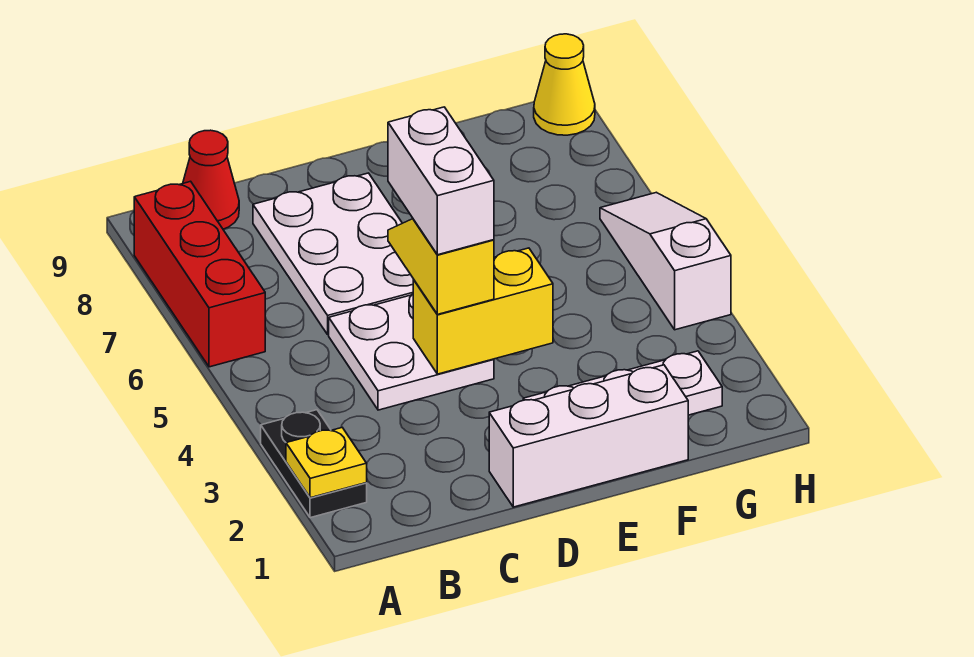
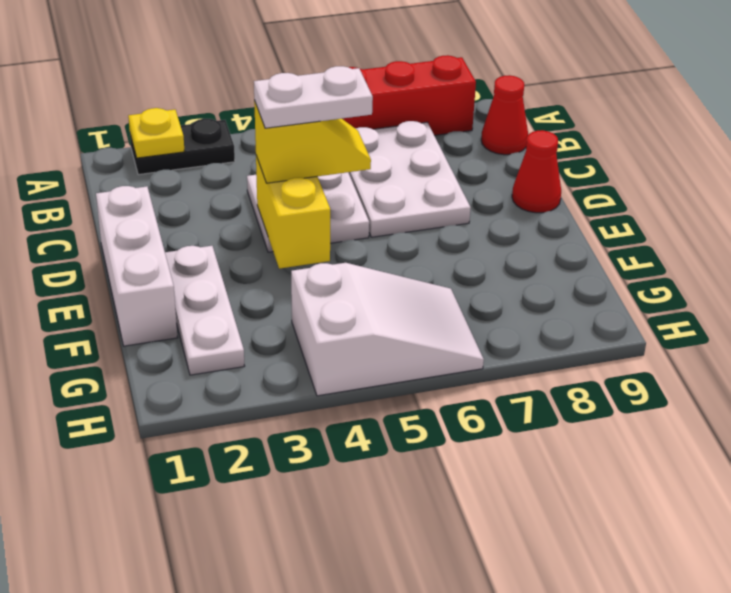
white 2x3 plate [253,173,414,335] -> white 2x3 plate turned to [348,121,471,237]
white 1x2 brick [388,107,494,255] -> white 1x2 plate [254,66,373,128]
none -> red 1x1 cone [512,130,561,213]
white 1x3 slope [600,192,731,330] -> white 2x3 slope [291,263,484,396]
yellow 1x1 cone [534,34,595,135] -> none

